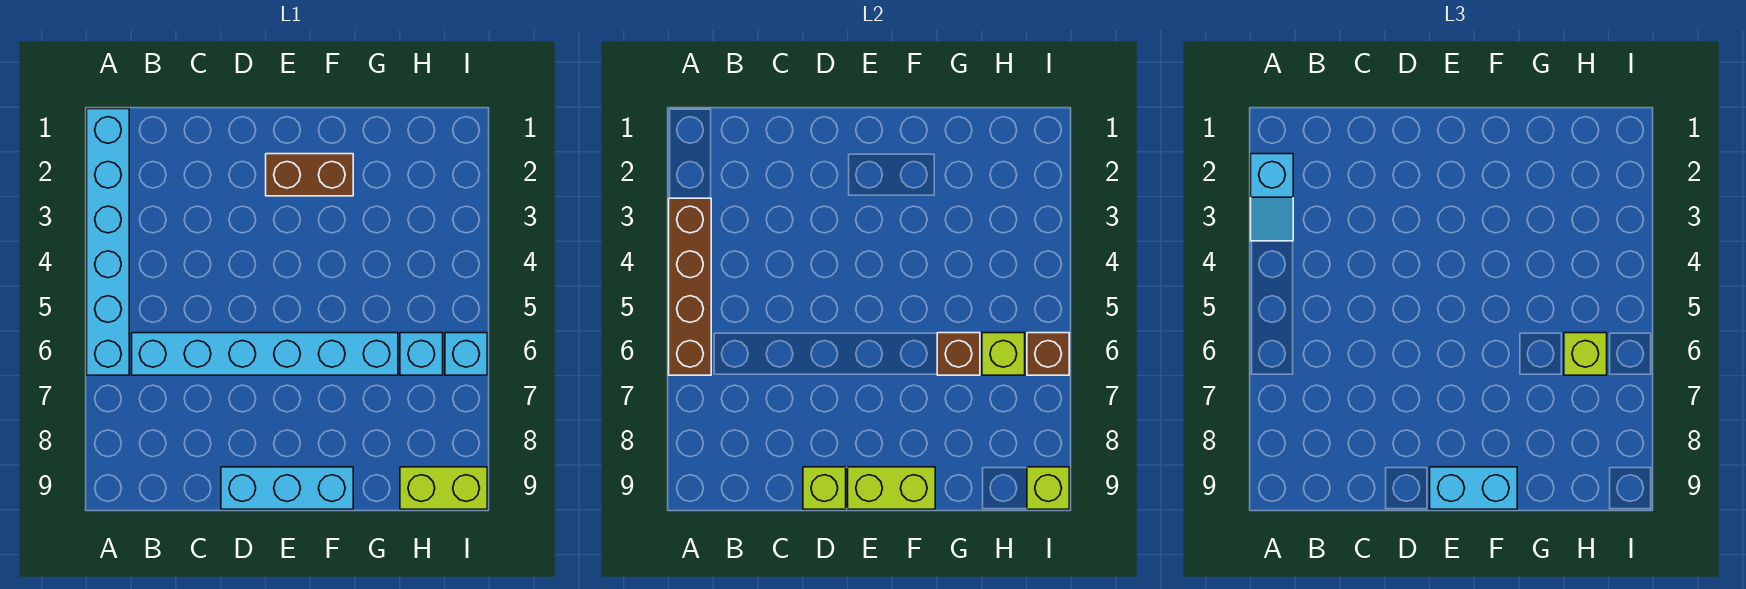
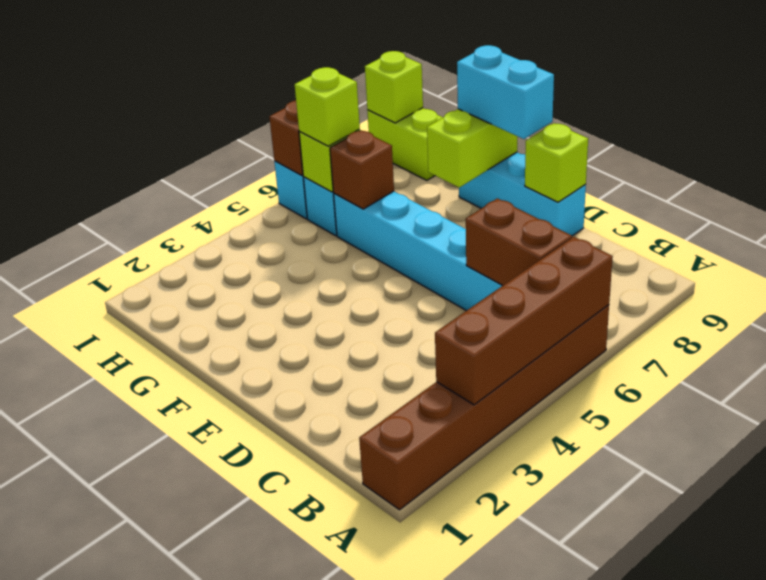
cyan 1x6 brick [87,109,129,375] -> brown 1x6 brick [359,305,609,510]
cyan 1x2 slope [1251,154,1293,241] -> none
brown 1x2 brick [266,154,353,196] -> brown 1x2 brick moved to [466,198,572,286]
lime 1x2 brick [848,467,935,509] -> lime 1x2 brick turned to [427,109,517,187]

